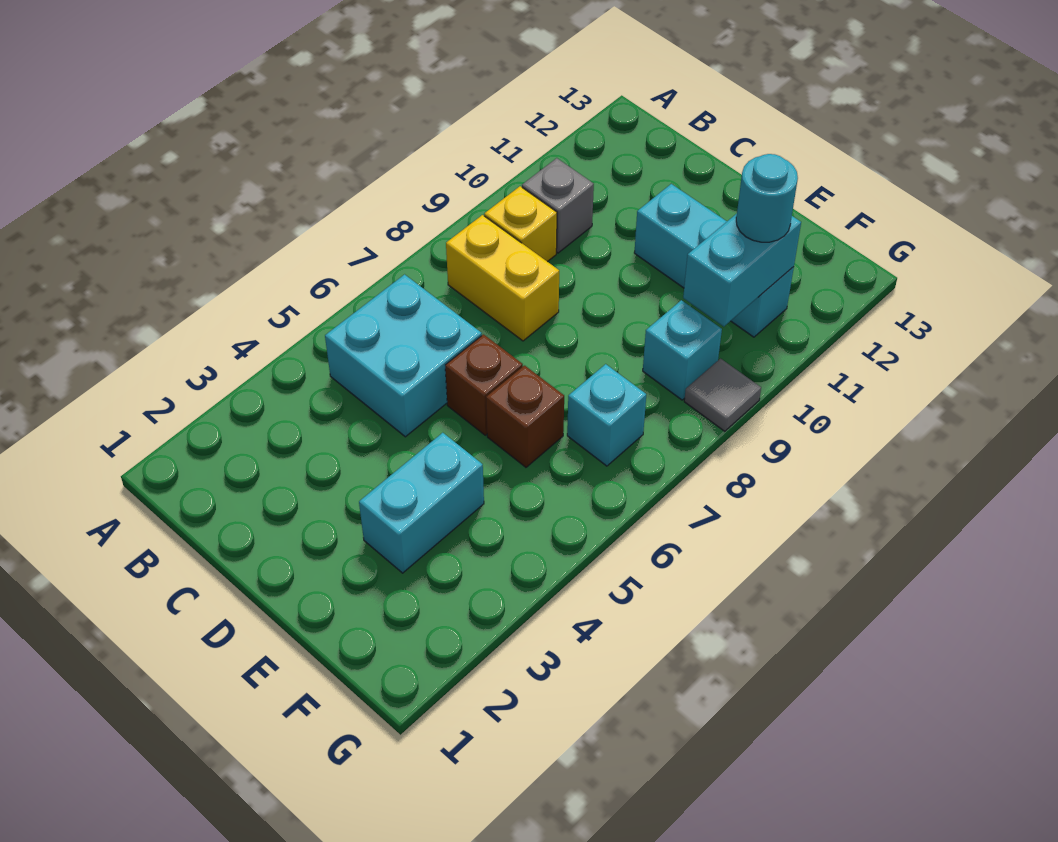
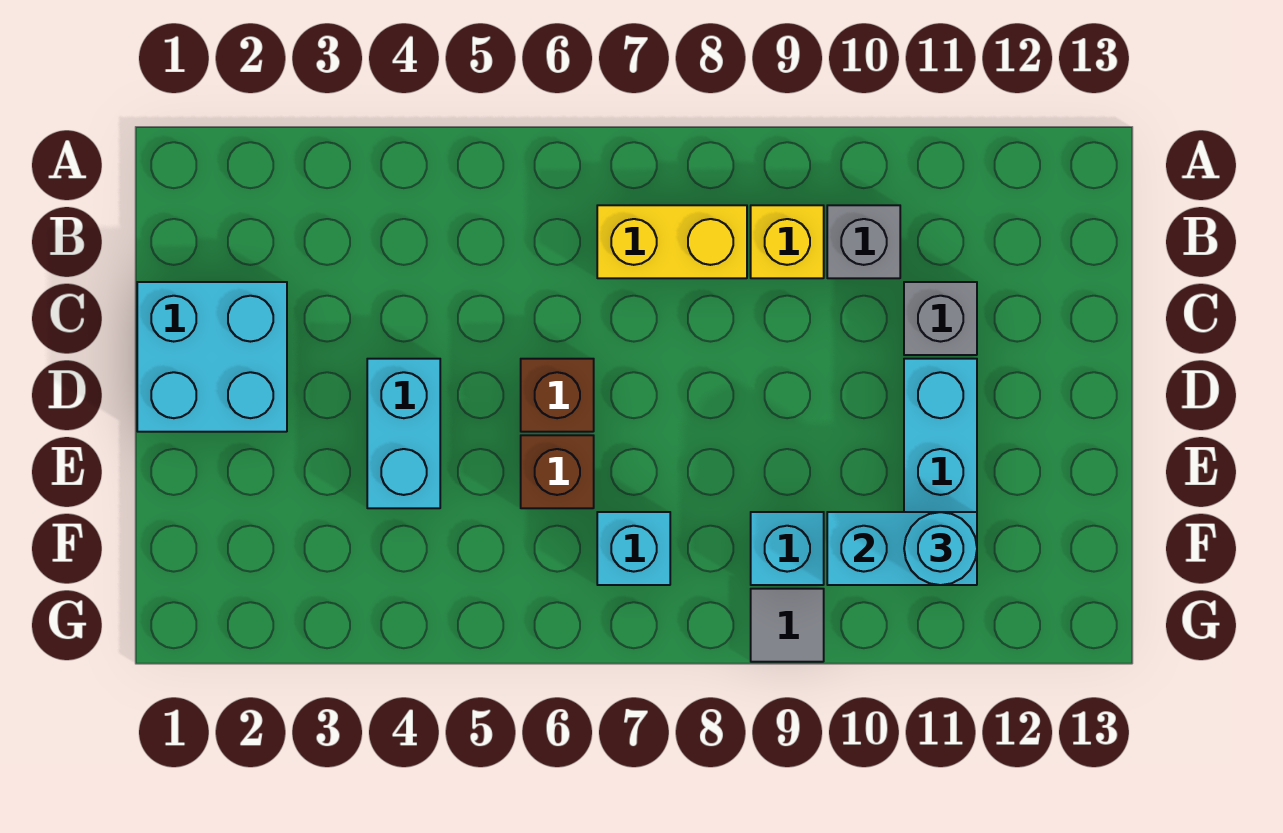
cyan 2x2 brick [325,274,482,437] -> cyan 2x2 brick moved to [137,282,287,432]
yellow 1x2 brick [446,215,559,341] -> yellow 1x2 brick turned to [597,205,747,278]
none -> grey 1x1 brick [904,282,977,355]
cyan 1x2 brick [359,433,484,573] -> cyan 1x2 brick turned to [367,359,440,508]

